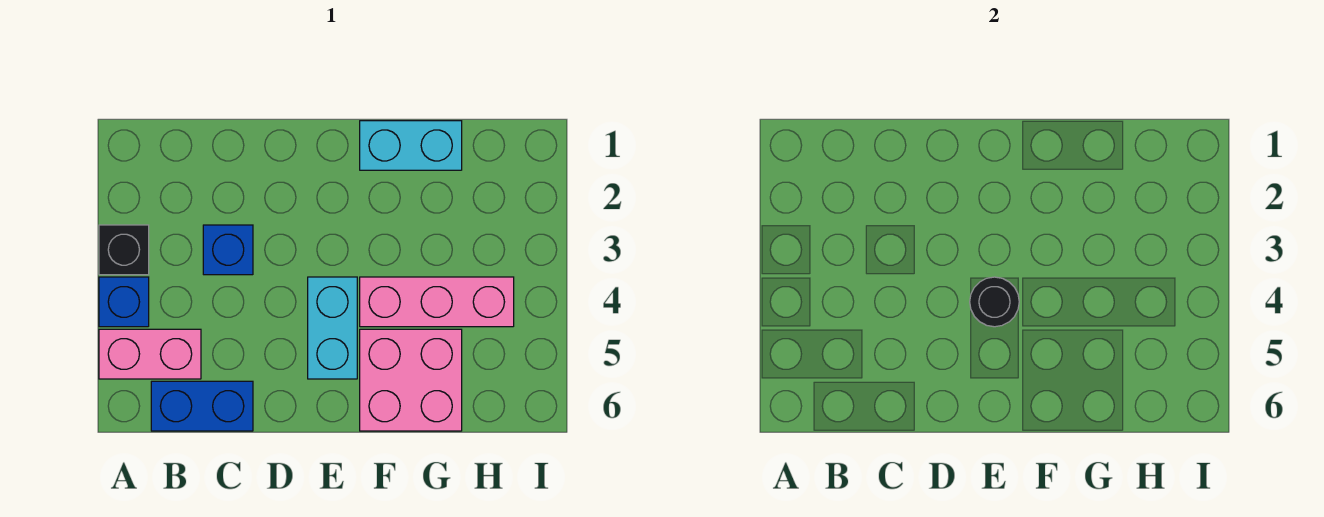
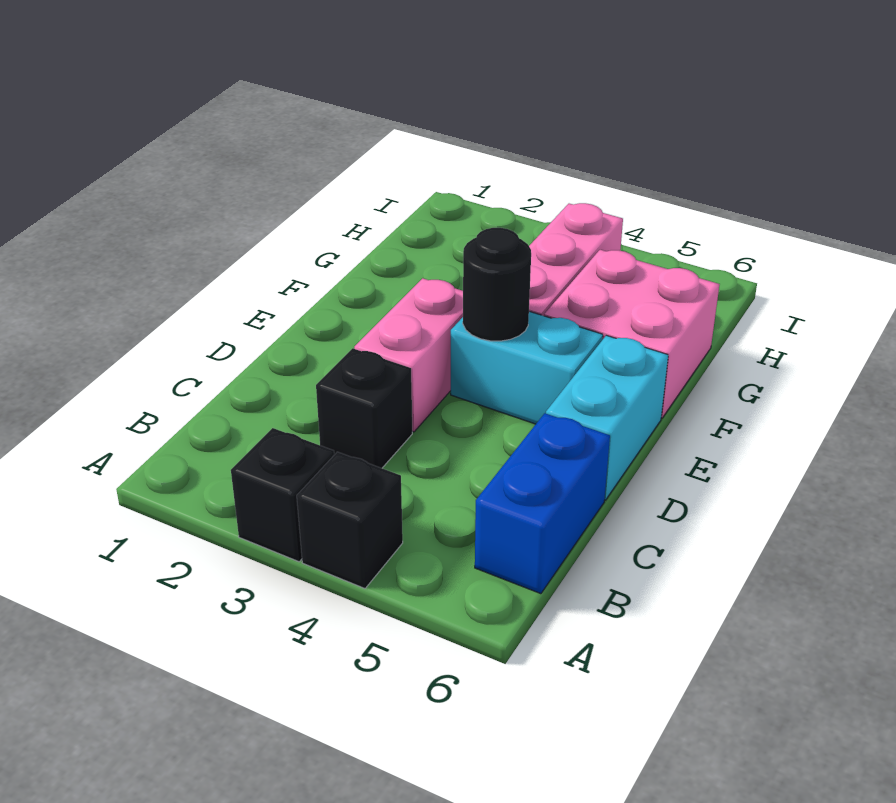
blue 1x1 brick [99,277,149,327] -> black 1x1 brick [297,452,403,589]
pink 1x2 brick [99,329,201,379] -> pink 1x2 brick moved to [354,278,463,432]
blue 1x1 brick [203,225,253,275] -> black 1x1 brick [316,348,412,468]
cyan 1x2 brick [360,121,462,170] -> cyan 1x2 brick moved to [546,335,668,500]

